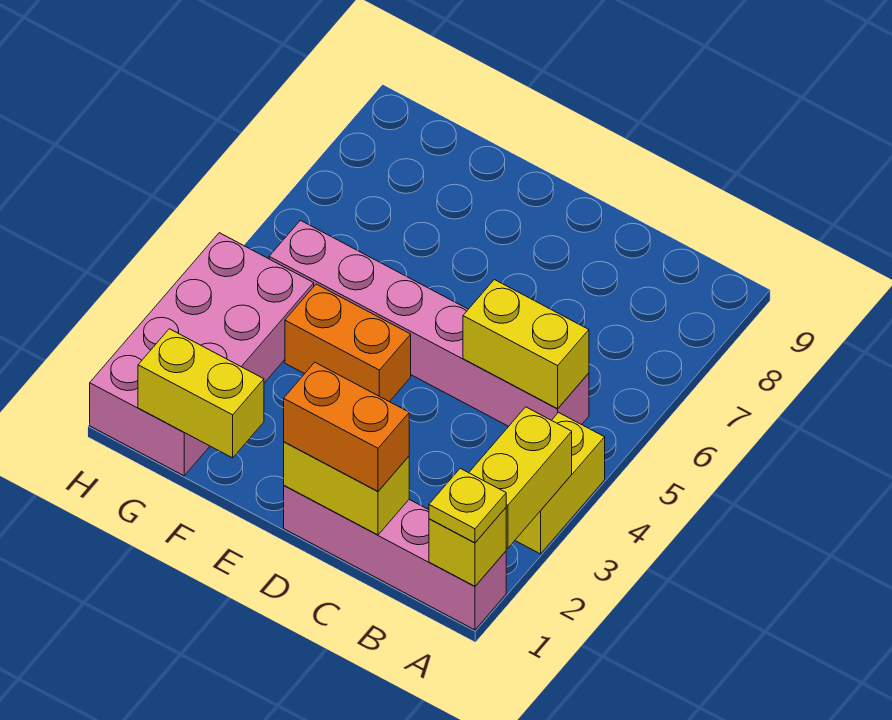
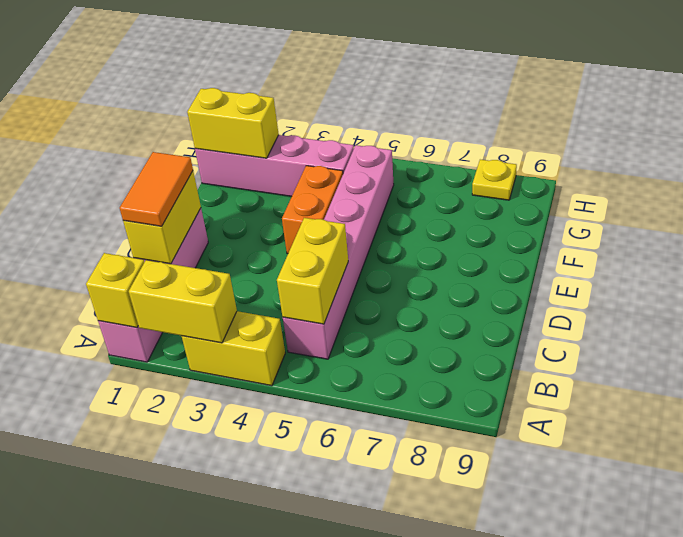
yellow 1x1 plate [429,468,506,543] -> yellow 1x1 plate moved to [472,160,517,200]
orange 1x2 brick [284,362,409,491] -> orange 1x2 tile [120,152,193,226]
yellow 1x2 brick [138,329,264,458] -> yellow 1x2 brick turned to [187,88,279,158]
pink 2x4 brick [90,233,314,476] -> pink 1x4 brick [195,135,354,197]

